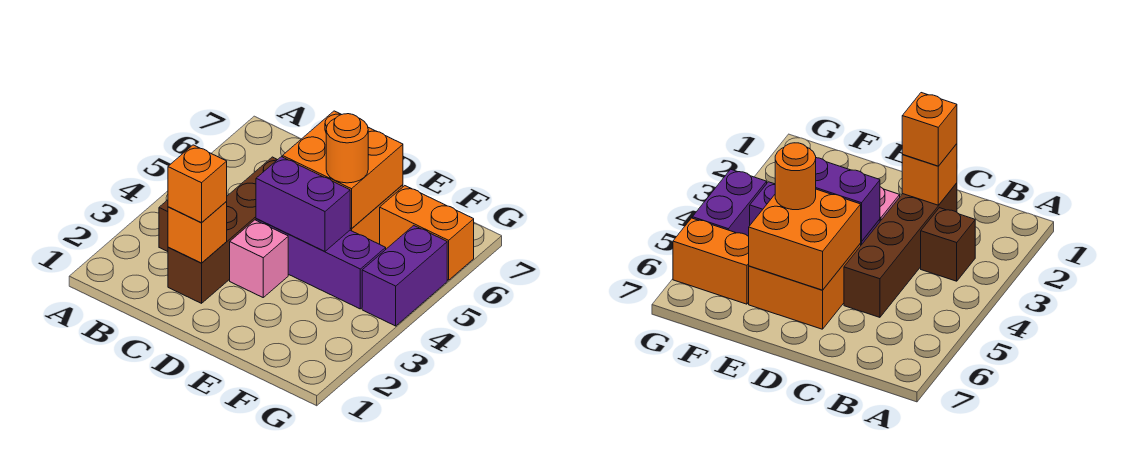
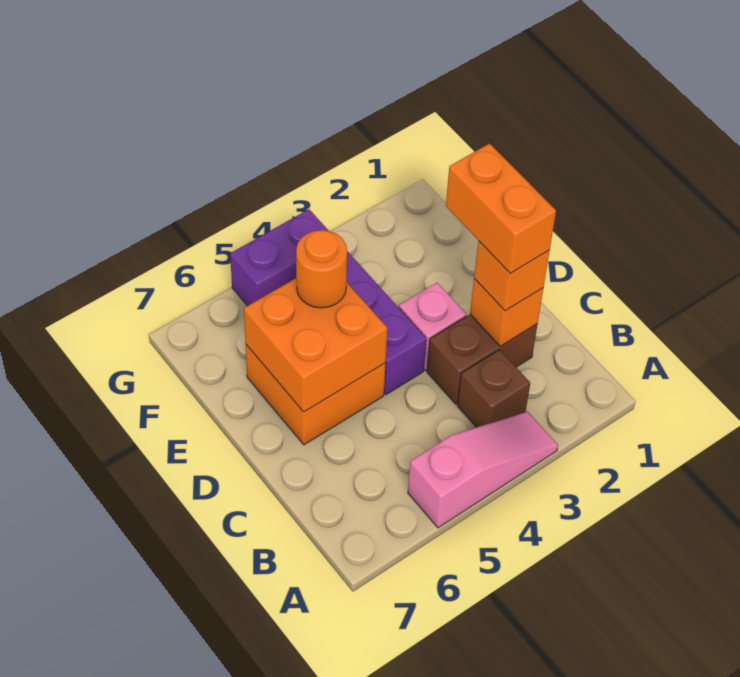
none -> pink 1x3 slope [408,411,558,528]
brown 1x4 brick [168,157,277,303] -> brown 1x2 brick [427,315,537,404]
purple 1x2 brick [256,157,350,252] -> none
orange 1x2 brick [380,186,474,280] -> orange 1x2 brick moved to [446,144,556,273]

